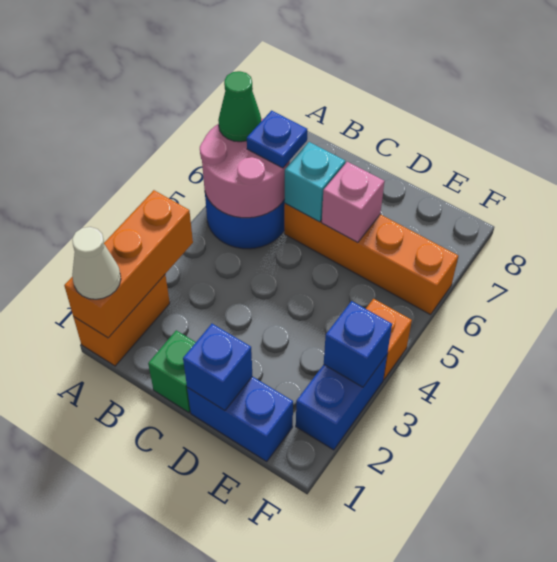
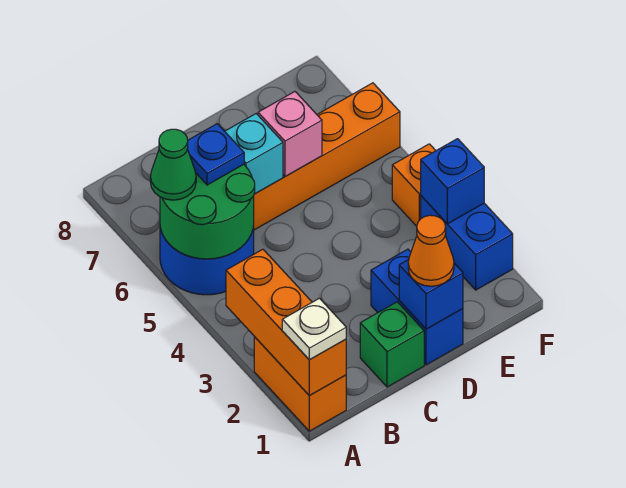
white 1x1 cone [72,227,121,299] -> white 1x1 plate [282,298,346,360]
pink 2x2 round brick [200,119,290,218] -> green 2x2 round brick [160,165,255,259]
blue 1x2 brick [187,376,293,461] -> blue 1x2 brick turned to [371,249,463,365]
none -> orange 1x1 cone [408,215,454,286]

